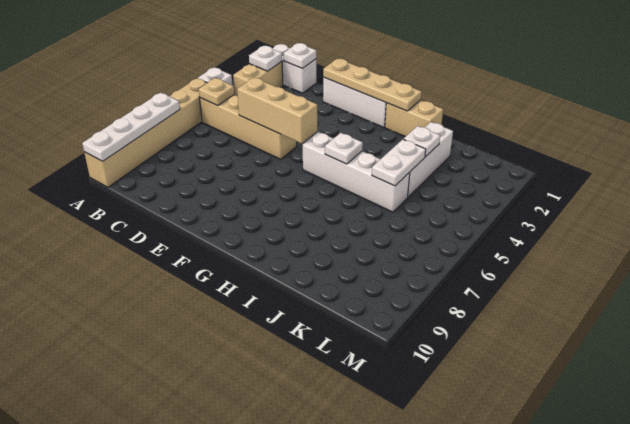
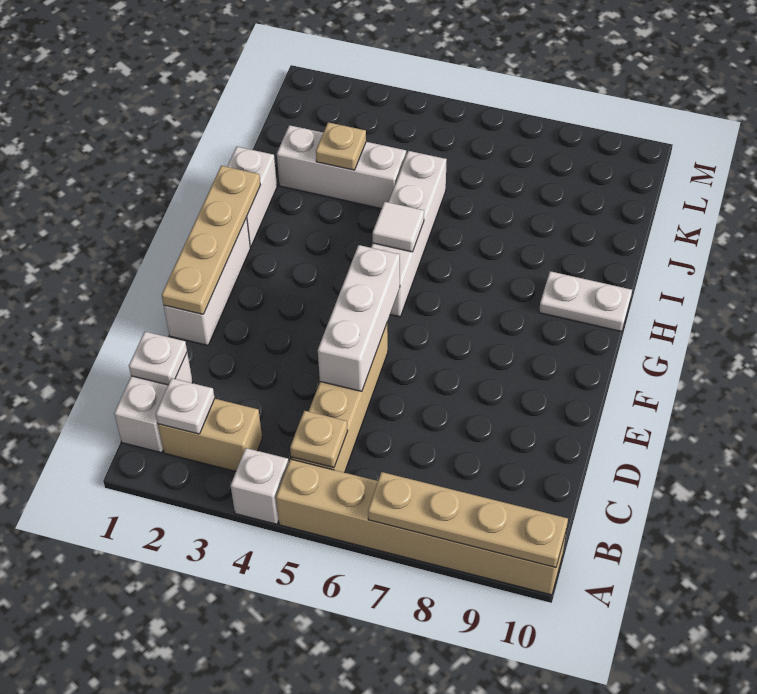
white 1x4 plate [82,93,180,161] -> tan 1x4 plate [368,472,568,568]
tan 1x3 brick [237,77,317,143] -> white 1x3 brick [318,245,400,391]
tan 1x2 brick [385,100,443,137] -> white 1x2 brick [227,147,277,247]
white 1x1 plate [325,133,363,164] -> white 1x1 tile [373,202,424,252]
white 1x1 plate [404,126,440,157] -> tan 1x1 plate [316,122,366,170]
white 1x2 plate [372,139,426,186] -> white 1x2 plate moved to [539,271,632,332]

